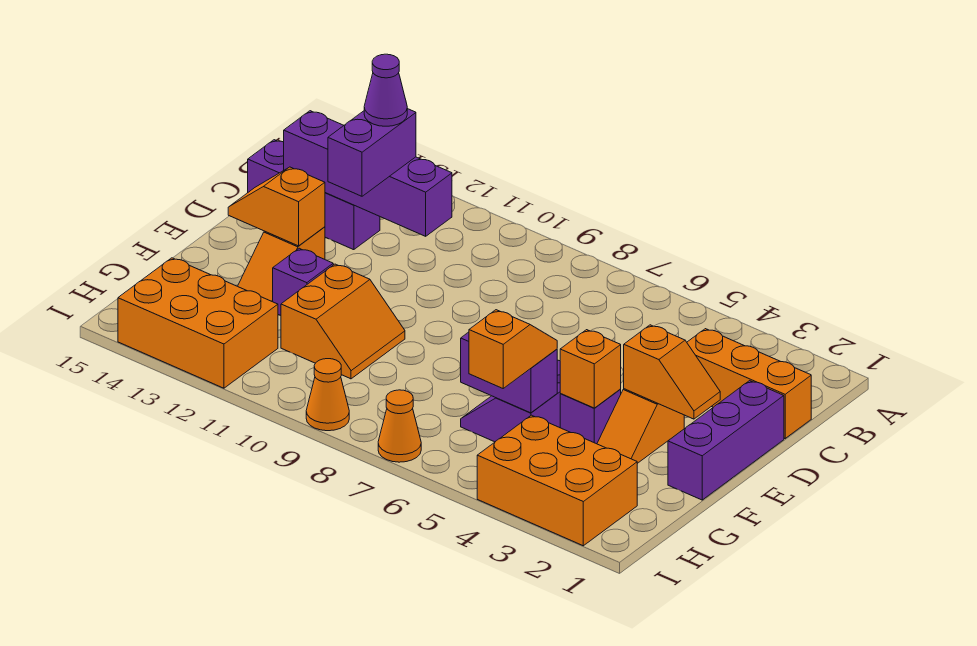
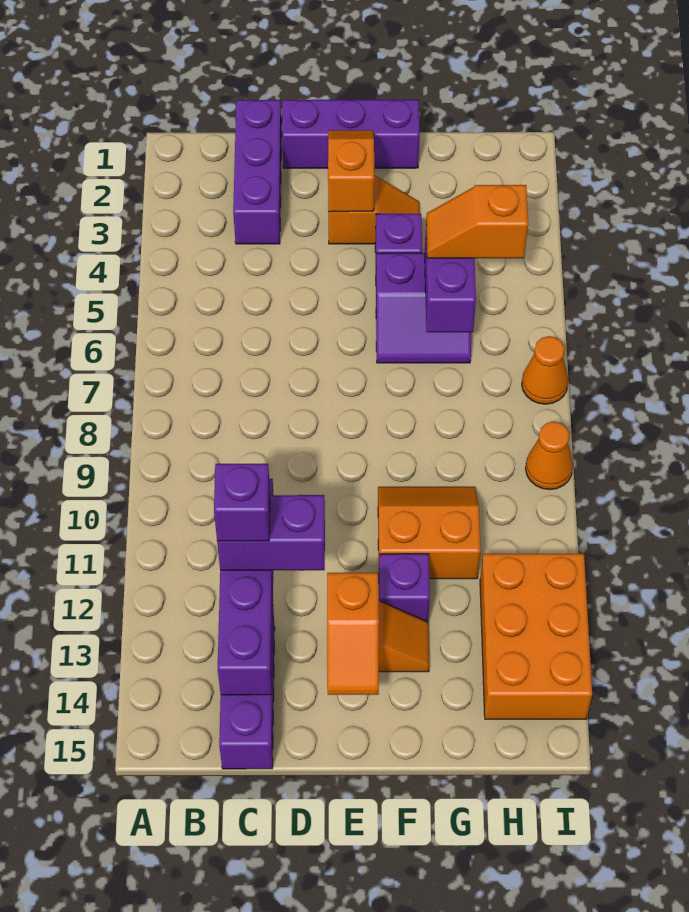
orange 1x3 brick [687,329,811,438] -> purple 1x3 brick [233,100,282,244]
purple 1x1 cone [364,54,407,126] -> purple 1x1 brick [214,464,270,541]
orange 1x1 brick [560,330,621,408] -> none
orange 2x3 brick [477,415,637,546] -> none

